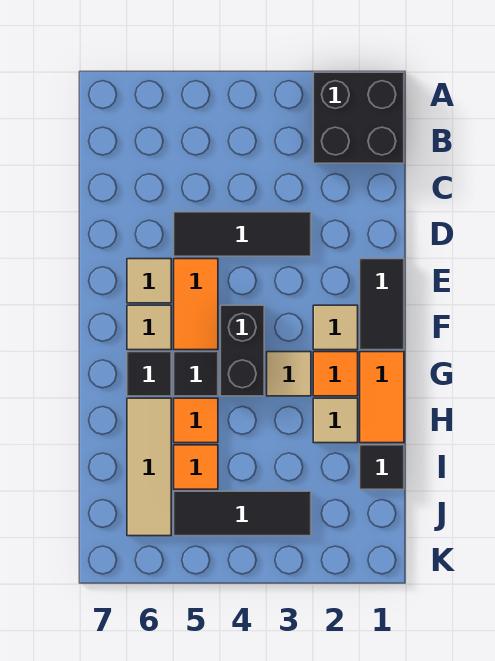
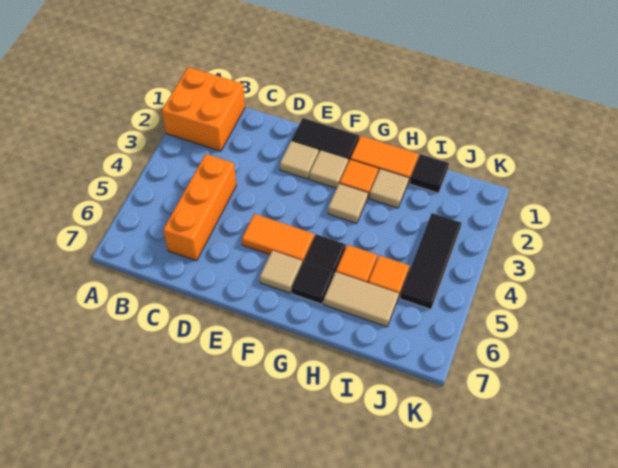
black 2x2 brick [313,72,404,163] -> orange 2x2 brick [162,67,245,151]
none -> orange 1x3 brick [163,154,236,261]
black 1x3 tile [174,212,311,256] -> none
tan 1x1 tile [127,259,171,303] -> tan 1x1 tile moved to [280,141,319,179]
black 1x2 brick [220,305,264,396] -> none
tan 1x3 tile [127,398,171,536] -> tan 1x2 tile [324,272,399,327]

